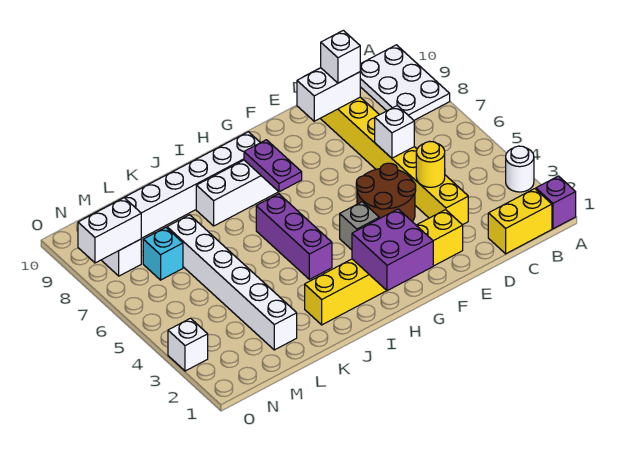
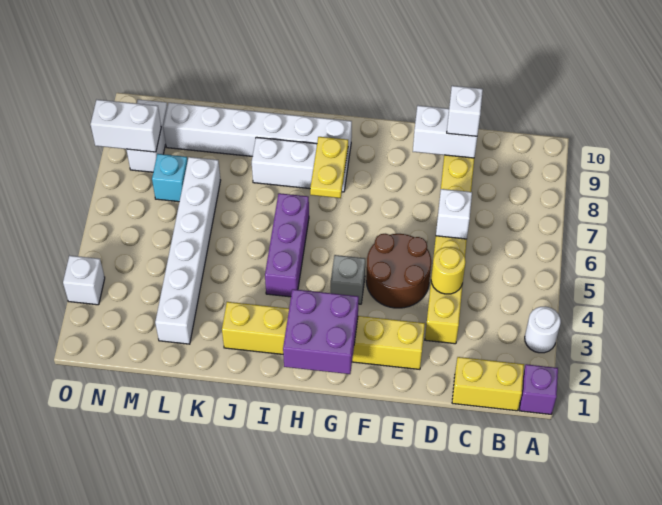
white 2x3 plate [360,45,450,120] -> none
purple 1x2 plate [244,140,302,192] -> yellow 1x2 plate [310,137,348,198]

